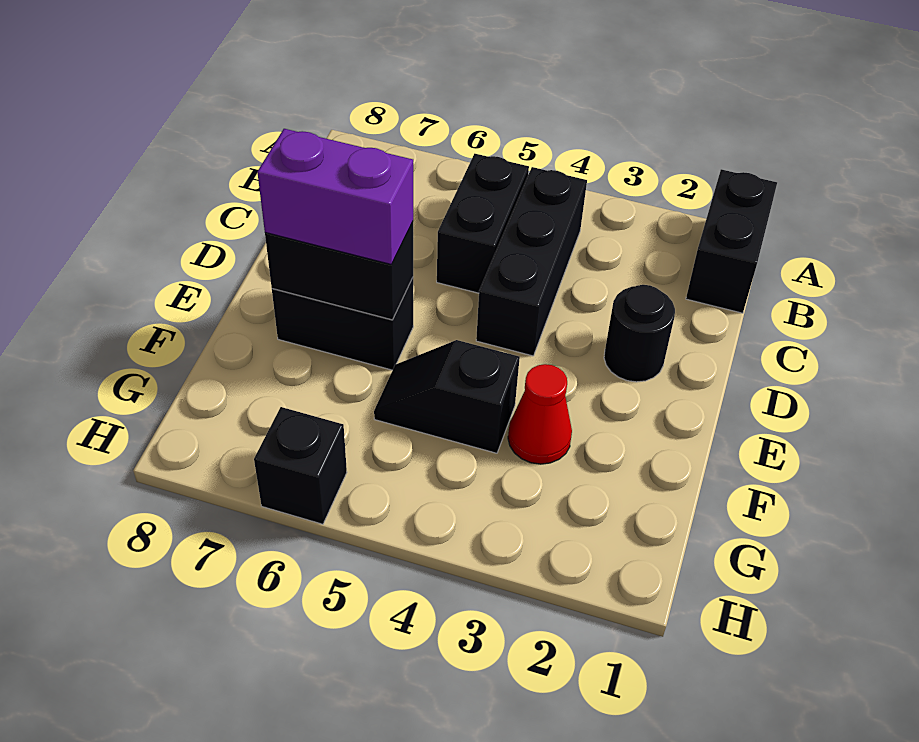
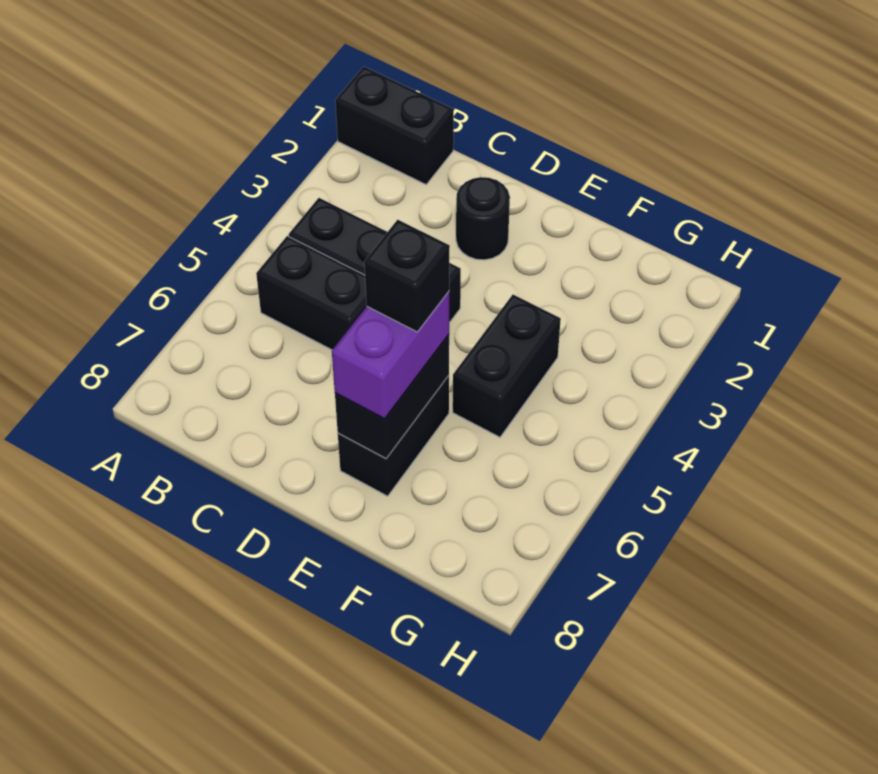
red 1x1 cone [508,364,572,464] -> none
black 1x2 slope [374,340,520,453] -> black 1x2 brick [453,295,561,437]
black 1x1 brick [254,407,347,524] -> black 1x1 brick moved to [364,220,450,332]

